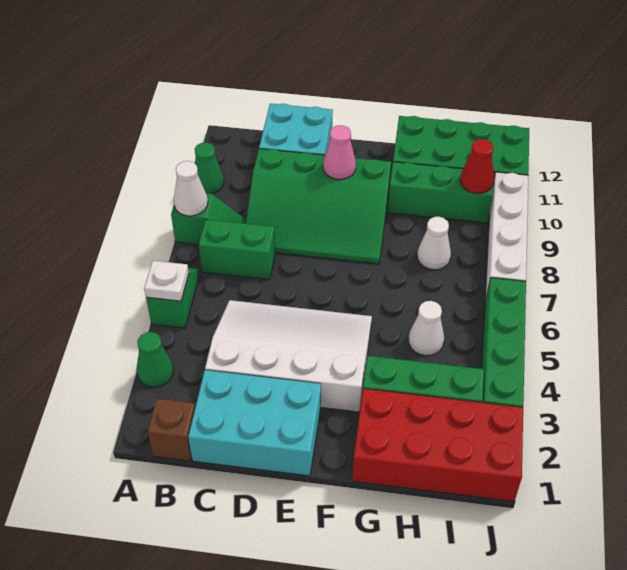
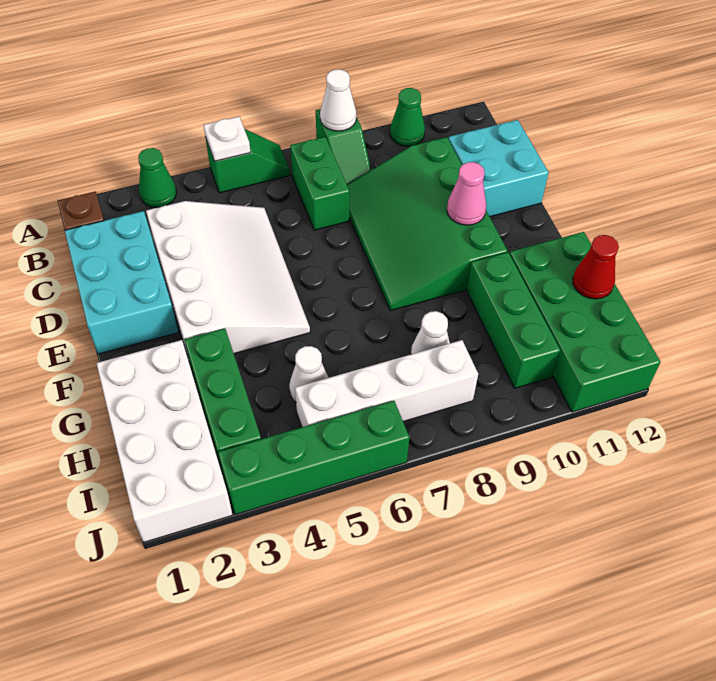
red 2x4 brick [352,389,523,502] -> white 2x4 brick [97,340,232,542]
red 1x1 cone [460,139,494,193] -> red 1x1 cone moved to [573,235,619,299]
white 1x4 brick [485,172,528,301] -> white 1x4 brick moved to [295,340,478,427]

